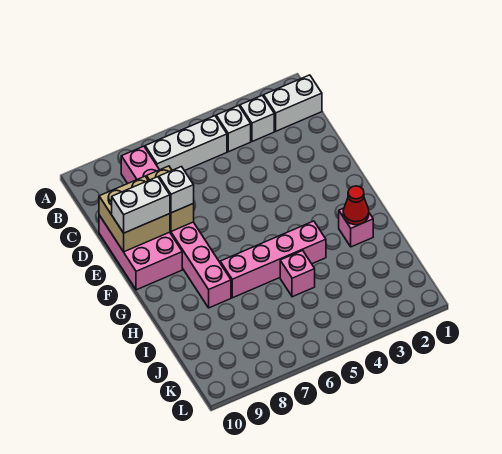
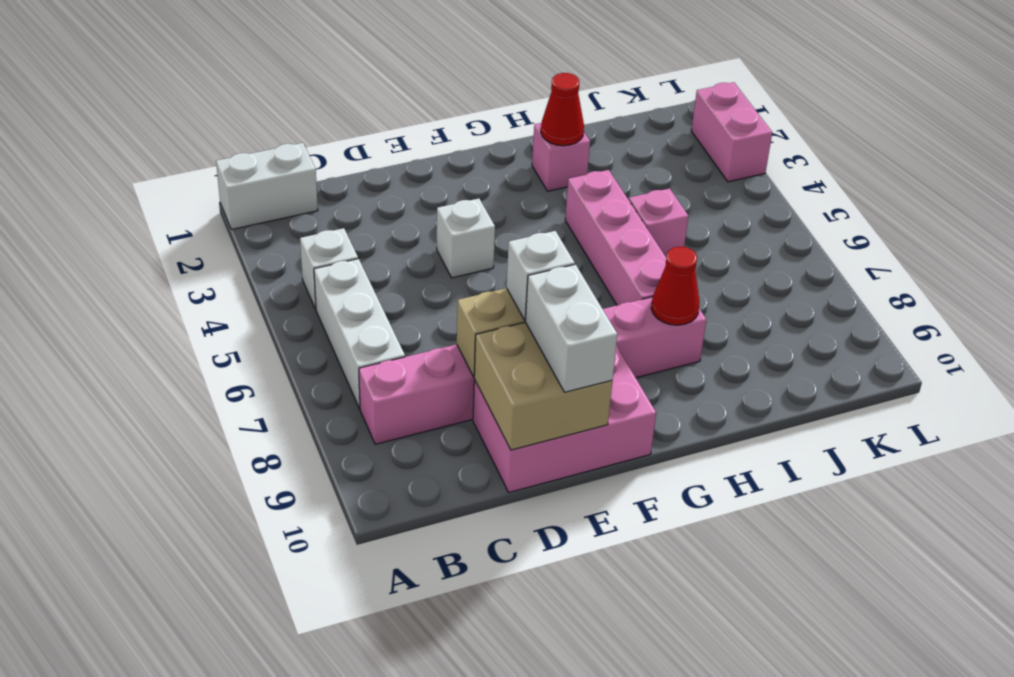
white 1x2 brick [264,75,322,131] -> white 1x2 brick turned to [216,143,318,230]
white 1x1 brick [240,95,274,142] -> white 1x1 brick moved to [437,199,495,278]
none -> red 1x1 cone [651,247,700,325]
none -> pink 1x2 brick [691,82,772,182]

